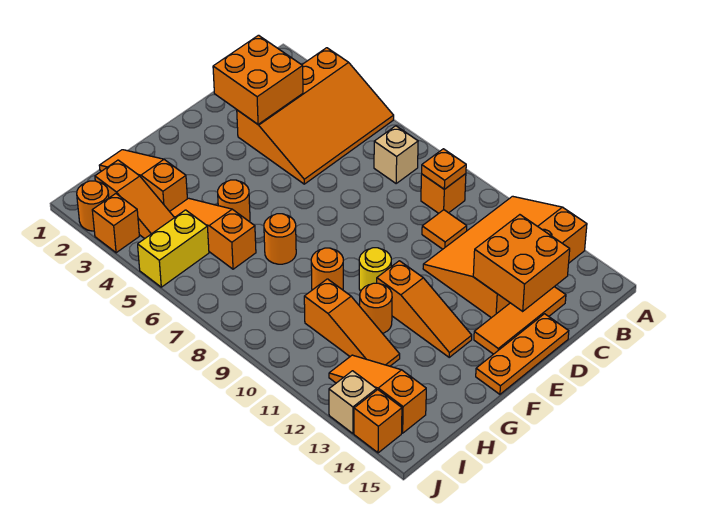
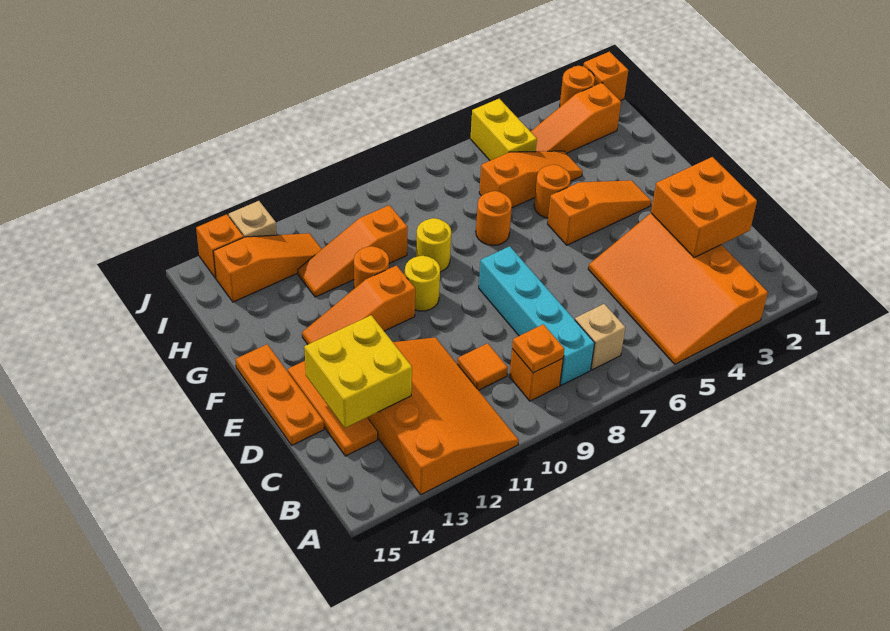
none -> cyan 1x4 brick [479,246,595,385]
orange 2x2 brick [473,215,570,311] -> yellow 2x2 brick [304,315,412,428]
orange 1x1 round brick [311,248,343,290] -> yellow 1x1 round brick [416,218,451,272]
orange 1x3 slope [99,150,187,211] -> orange 1x3 slope moved to [548,180,651,245]
orange 1x1 brick [92,194,139,253] -> orange 1x1 brick moved to [584,52,628,101]

